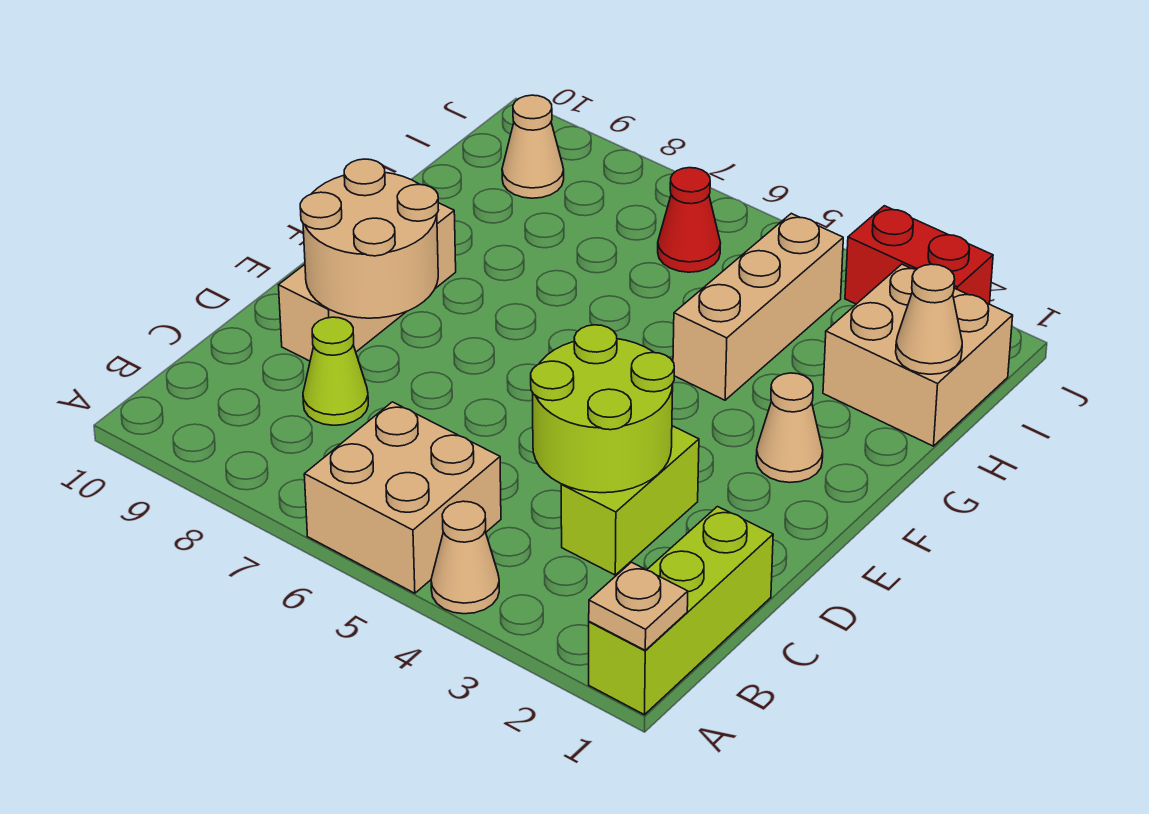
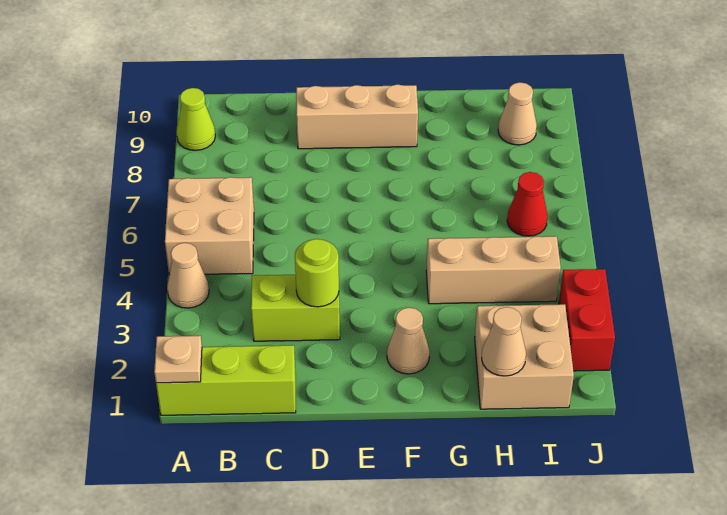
lime 2x2 round brick [531,325,674,493] -> lime 1x1 round brick [295,239,339,307]
lime 1x1 cone [303,317,368,425] -> lime 1x1 cone moved to [177,88,215,150]
tan 2x2 round brick [300,159,439,318] -> none

